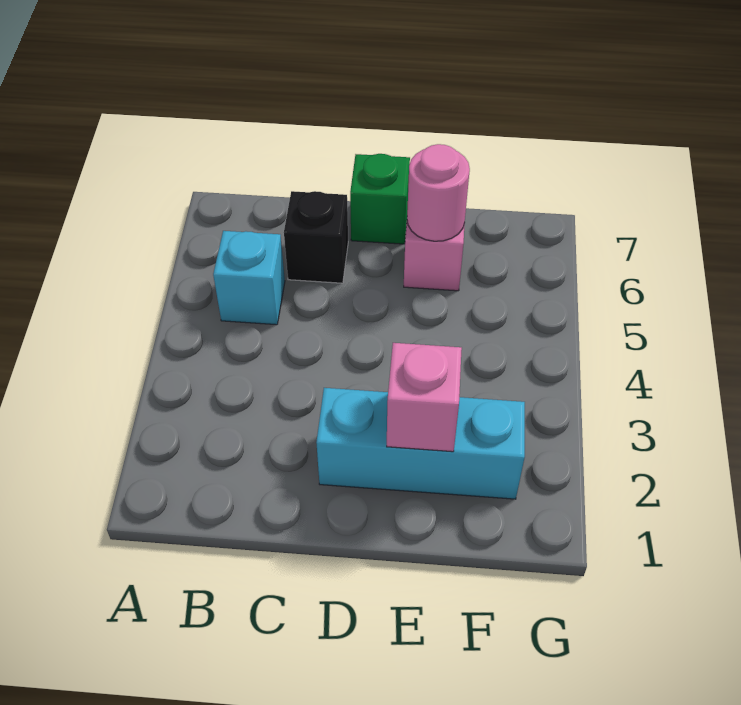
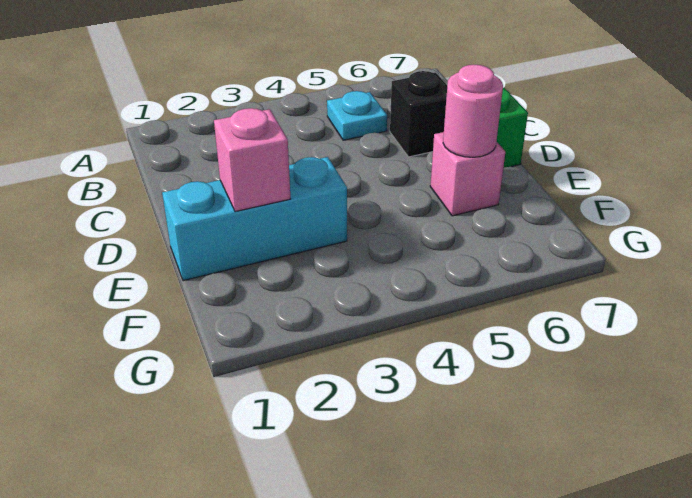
cyan 1x1 brick [213,231,285,325] -> cyan 1x1 plate [327,91,387,140]
cyan 1x3 brick [316,388,525,499] -> cyan 1x3 brick turned to [162,157,347,281]

